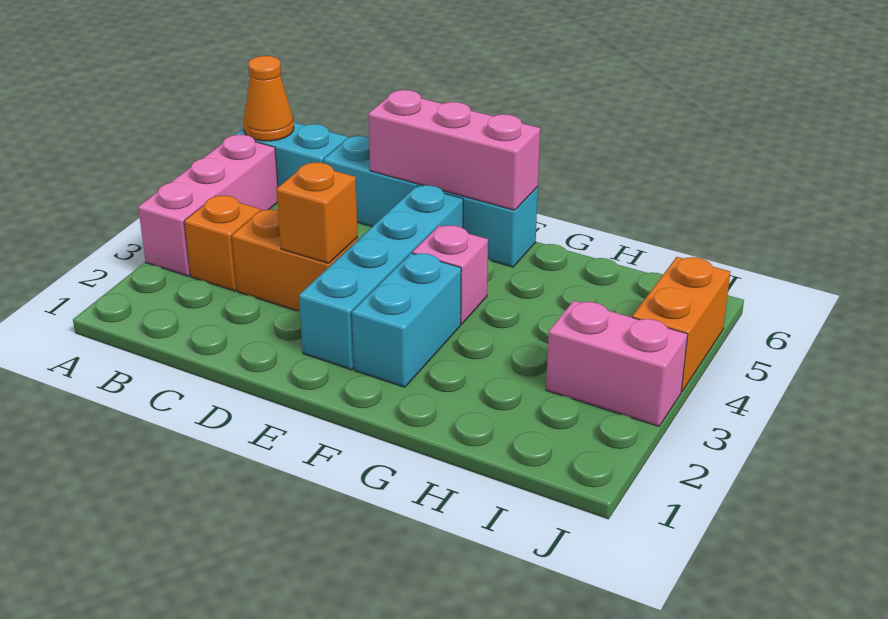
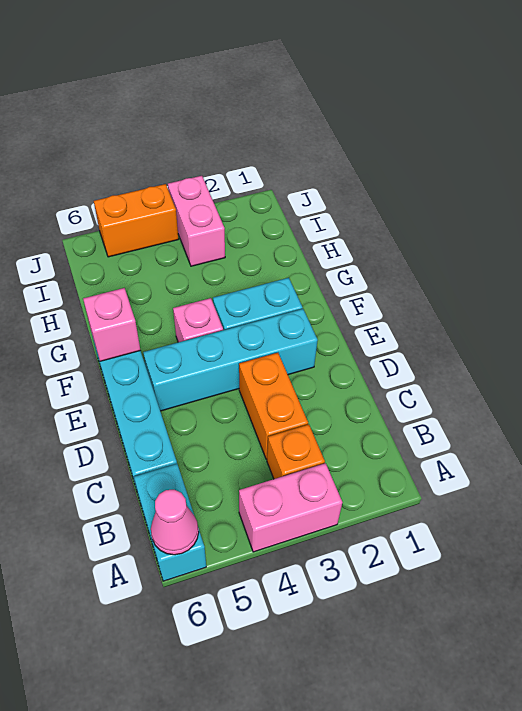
pink 1x3 brick [138,135,278,276] -> pink 1x2 brick [239,463,343,552]
orange 1x1 cone [243,56,294,141] -> pink 1x1 cone [151,490,199,555]
orange 1x1 brick [276,162,358,263] -> none
pink 1x3 brick [368,90,540,210] -> pink 1x1 brick [83,288,140,361]

